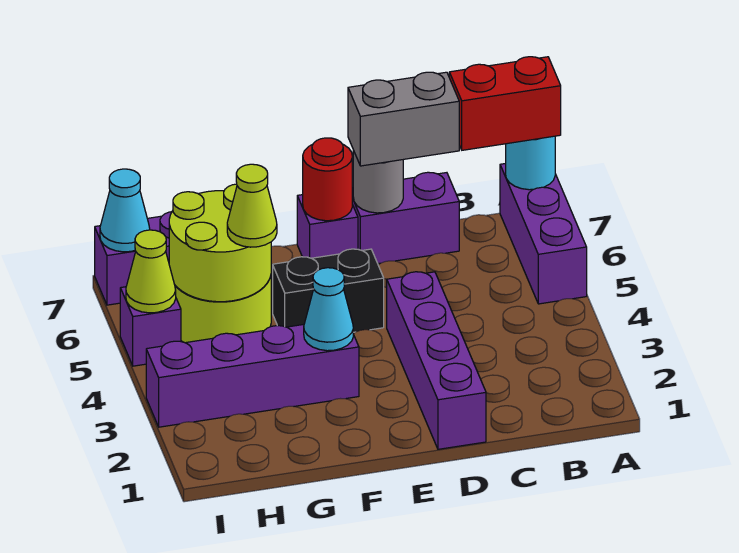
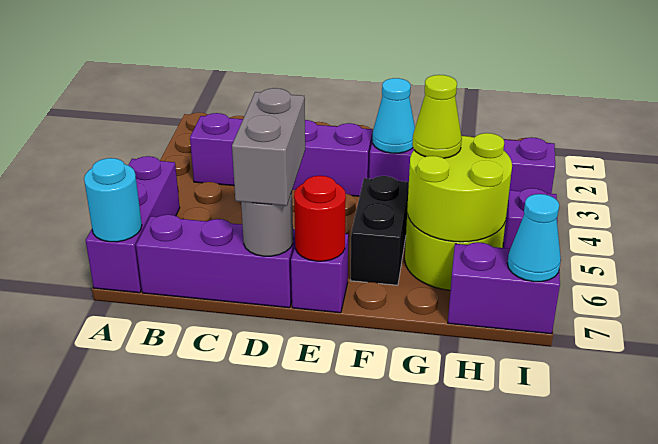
red 1x2 brick [449,57,561,150] -> none
purple 1x2 brick [352,172,459,264] -> purple 1x3 brick [136,215,295,308]
grey 1x2 brick [348,72,459,166] -> grey 1x2 brick turned to [232,88,305,206]
purple 1x4 brick [387,272,486,449] -> purple 1x4 brick turned to [190,113,373,196]
black 1x2 brick [273,249,384,332] -> black 1x2 brick turned to [351,176,409,285]
lime 1x1 cone [126,230,176,313] -> none

